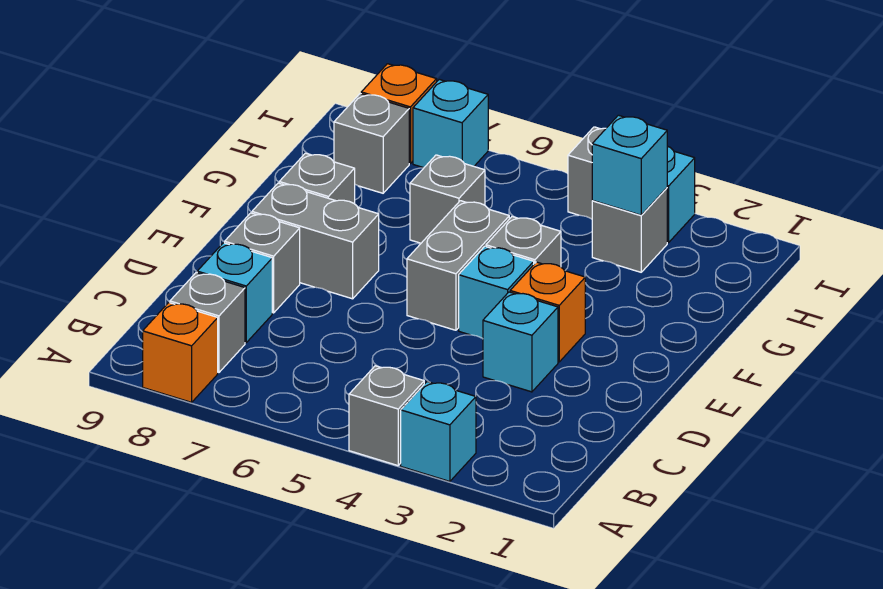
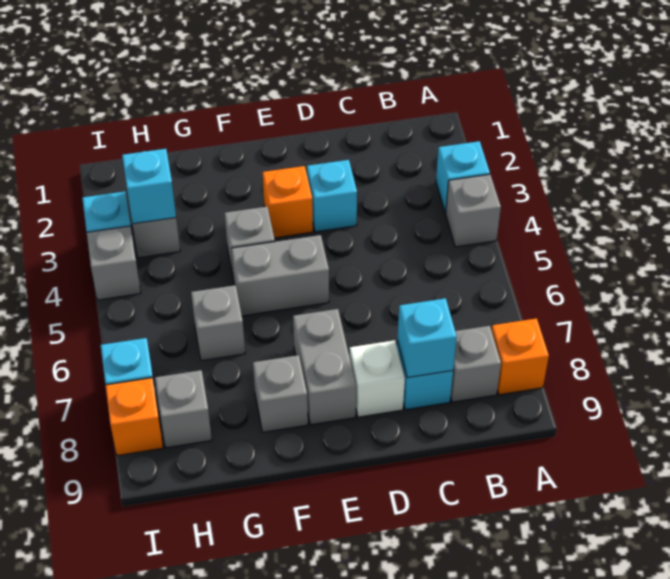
grey 1x1 brick [225,213,300,313] -> white 1x1 brick [349,340,405,417]
cyan 1x1 brick [459,246,534,339] -> cyan 1x1 brick moved to [397,298,457,378]

